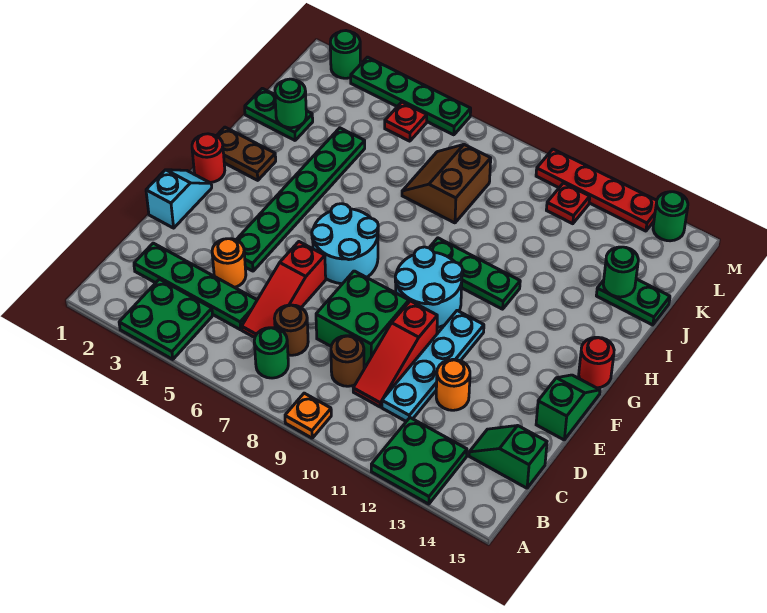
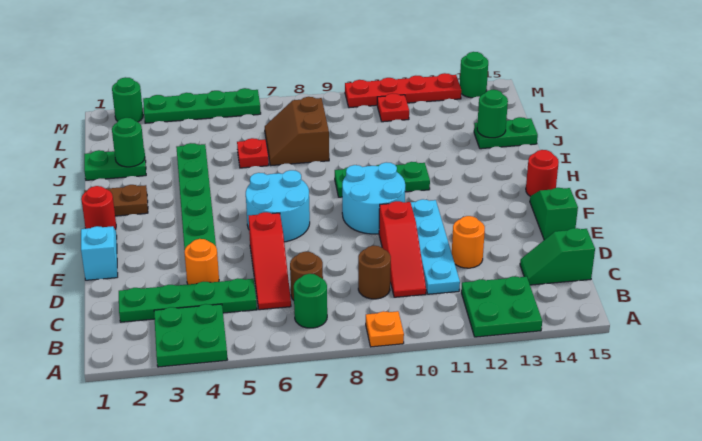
green 2x2 brick [316,271,409,365] -> none
red 1x1 plate [385,102,427,141] -> red 1x1 plate moved to [237,138,269,168]

